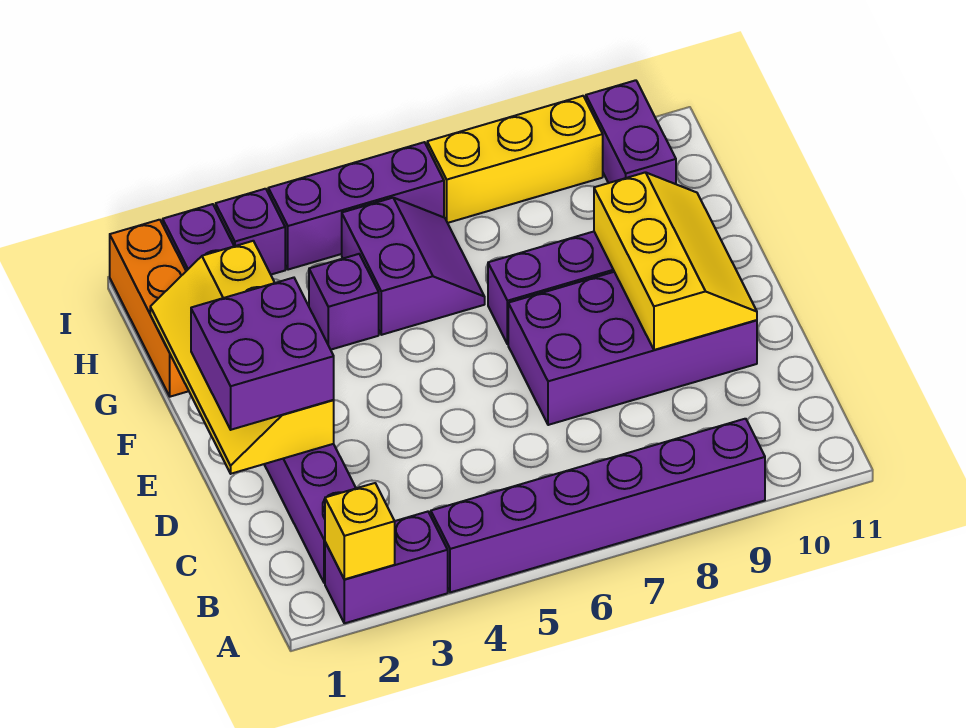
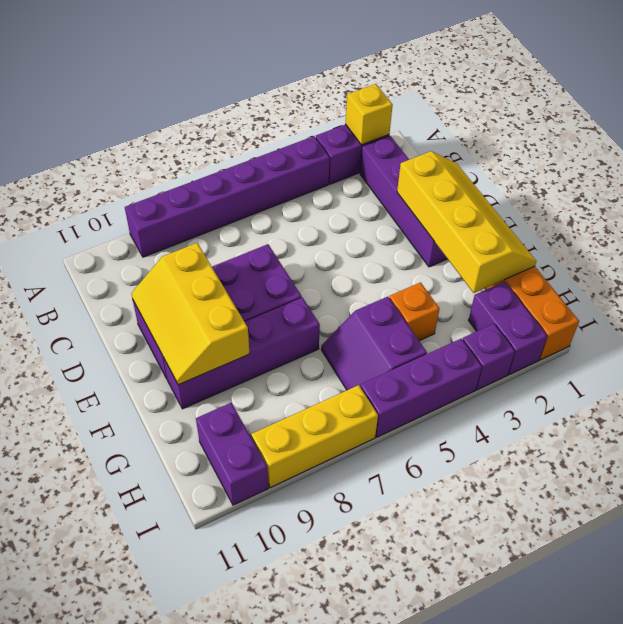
purple 2x2 brick [191,278,334,430] -> none
purple 1x1 brick [309,254,379,350] -> orange 1x1 brick [389,283,439,341]

